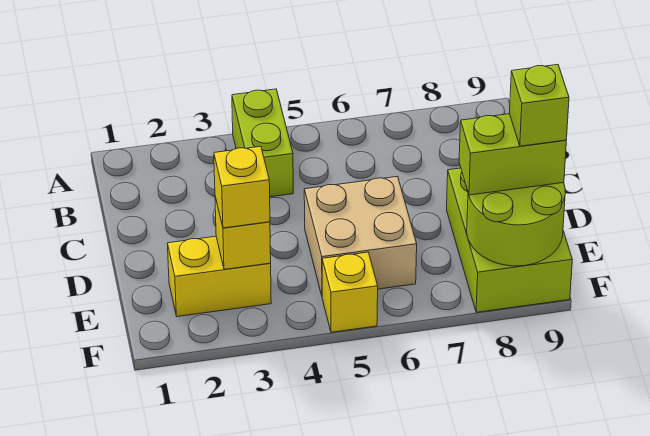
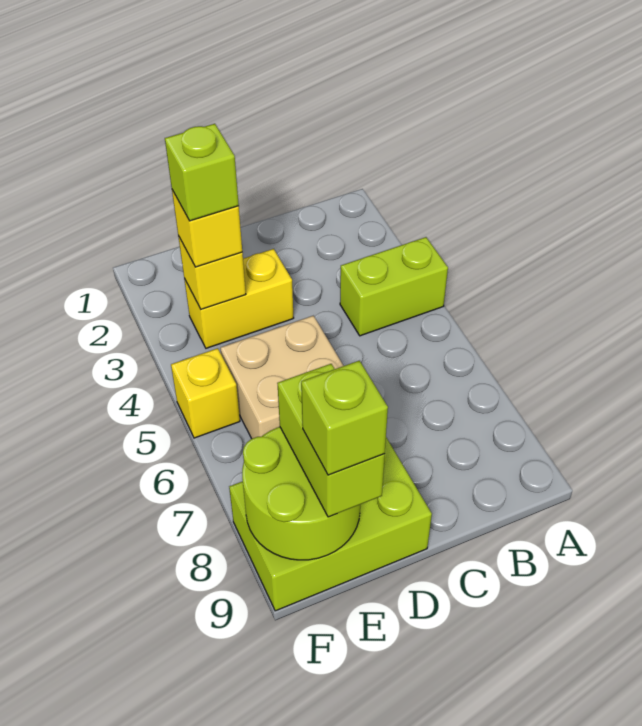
yellow 1x2 brick [167,236,271,317] -> yellow 1x2 brick turned to [184,249,294,348]
none -> lime 1x1 brick [165,124,239,221]

